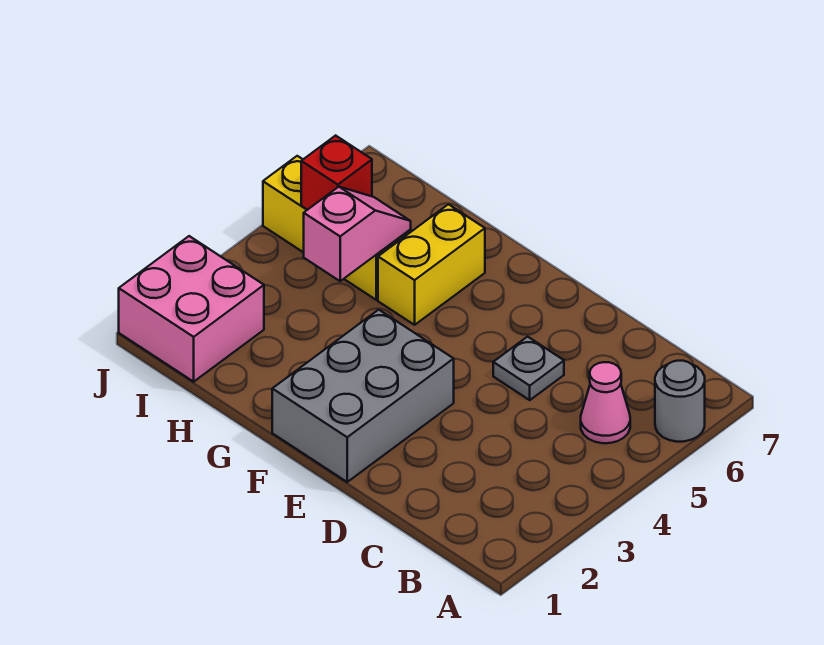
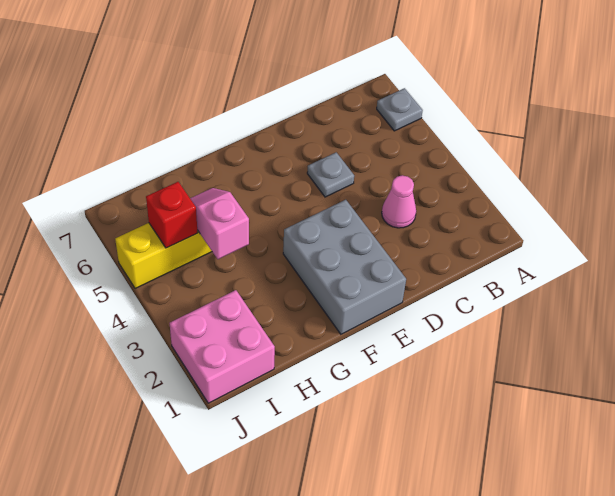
grey 1x1 round brick [655,361,705,442] -> grey 1x1 plate [377,88,423,131]
pink 1x1 cone [581,362,630,443] -> pink 1x1 cone moved to [382,175,416,228]
yellow 1x2 brick [378,204,485,325] -> none

